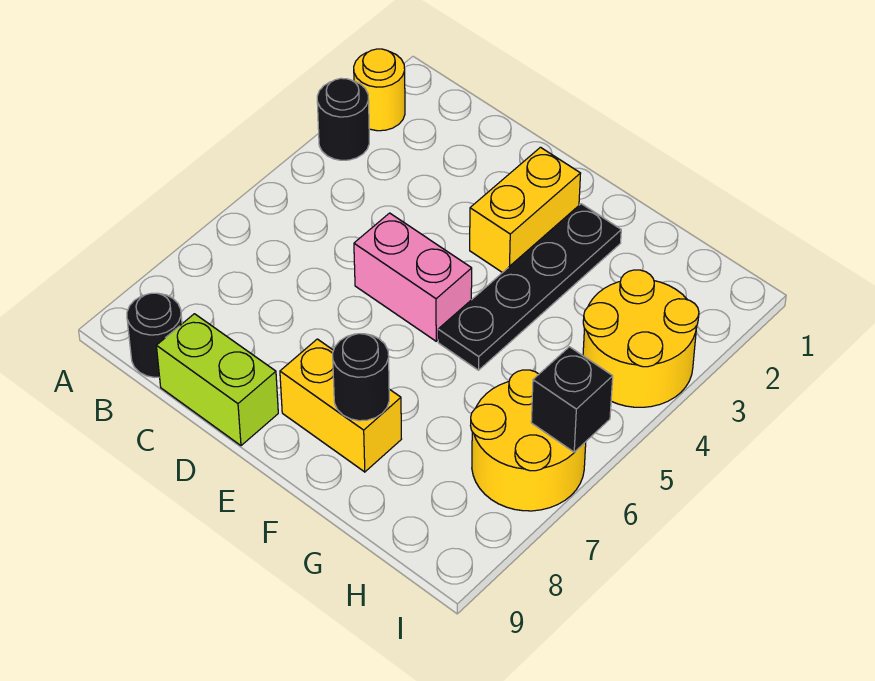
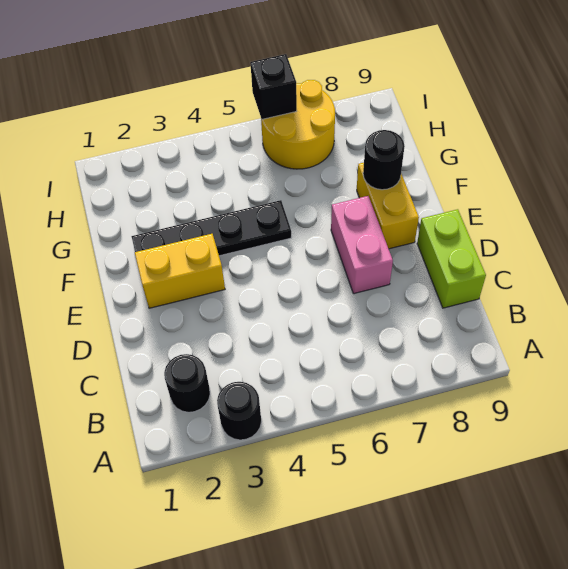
yellow 1x1 round brick [354,49,405,131] -> none
black 1x1 round brick [127,293,182,378] -> black 1x1 round brick moved to [164,354,210,412]
pink 1x2 brick [354,213,472,341] -> pink 1x2 brick moved to [331,196,393,294]
yellow 2x2 round brick [583,270,699,407] -> none

